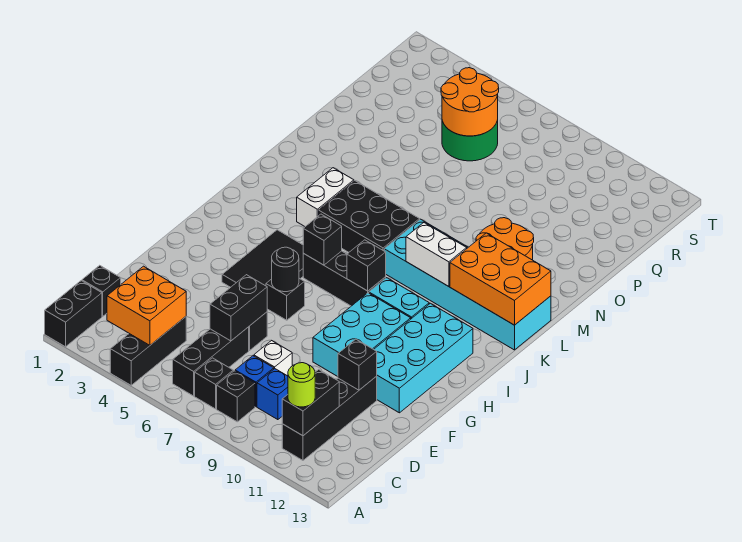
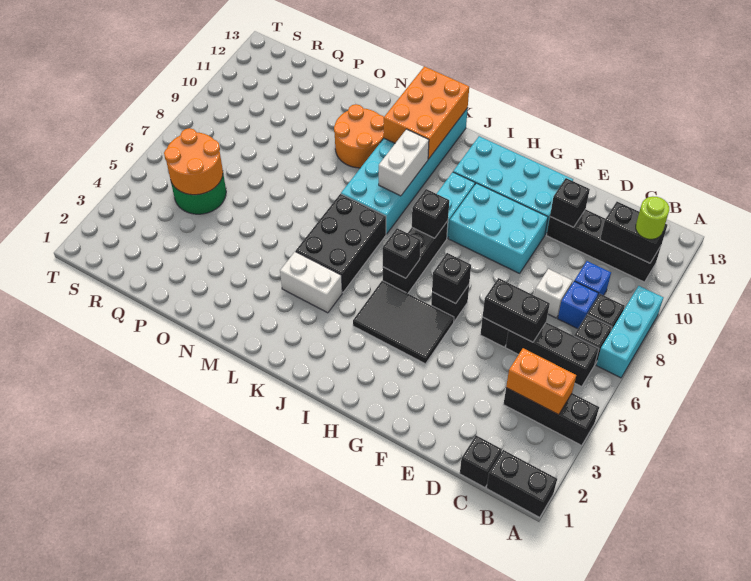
none -> cyan 1x3 brick [596,286,663,378]
orange 2x2 brick [107,266,186,345] -> orange 1x2 brick [506,348,576,415]
black 1x1 round brick [272,247,299,292] -> black 1x1 brick [432,253,471,304]

